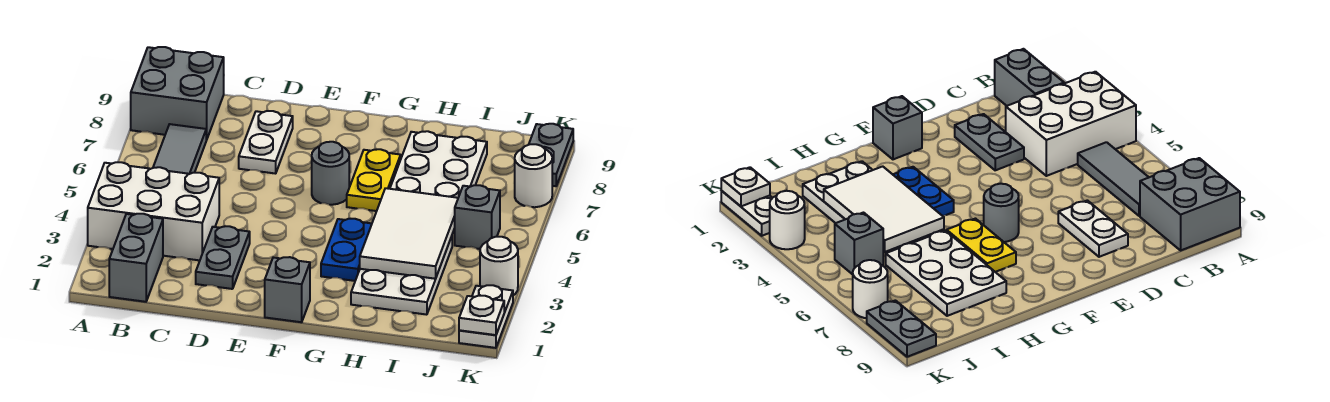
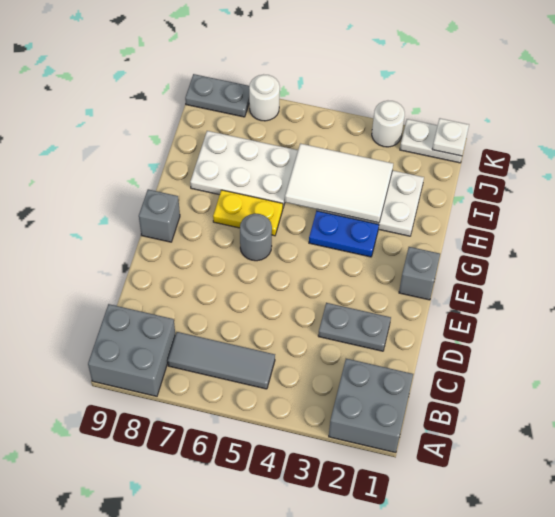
white 2x3 brick [88,162,219,260] -> none
grey 1x2 brick [109,214,163,302] -> grey 2x2 brick [329,359,413,453]
white 1x2 plate [239,111,293,174] -> none
grey 1x1 brick [455,185,500,249] -> grey 1x1 brick moved to [139,189,180,242]

